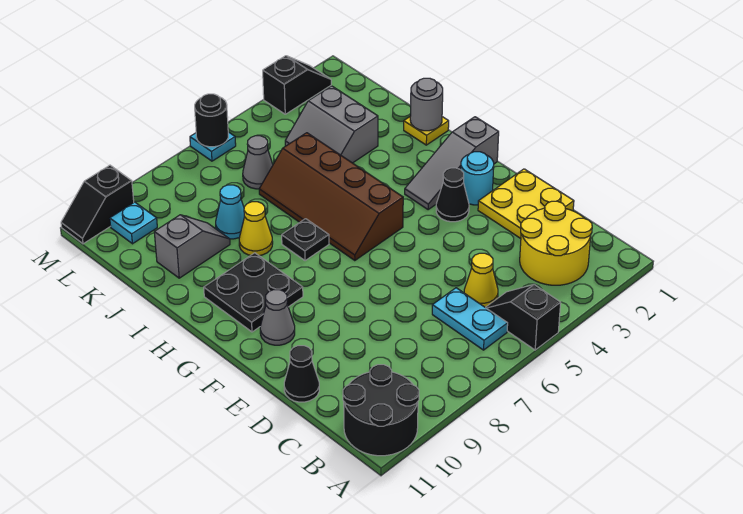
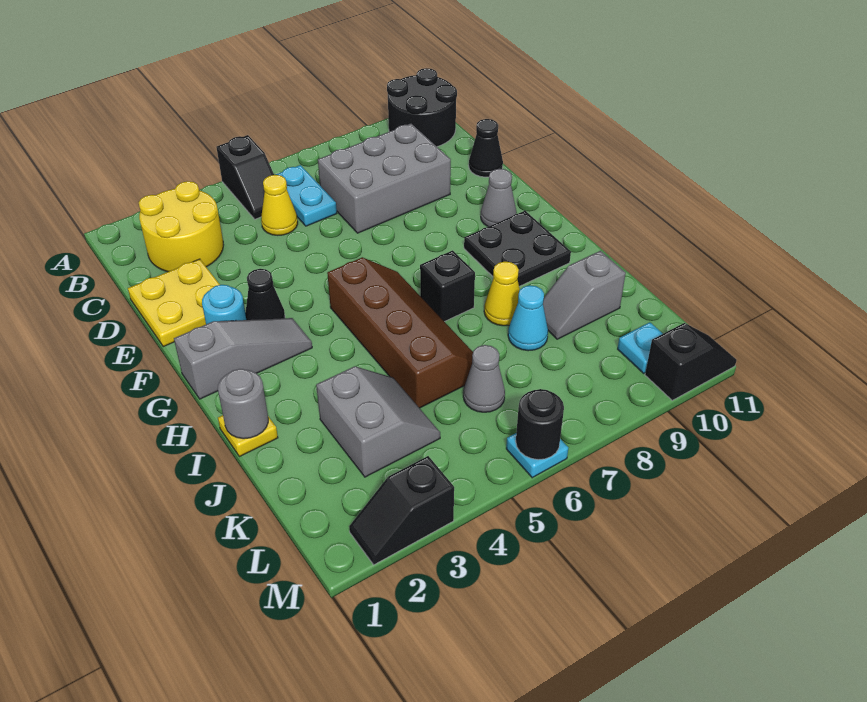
none -> grey 2x3 brick [318,124,451,233]
black 1x1 plate [282,219,329,261] -> black 1x1 brick [420,250,475,322]

